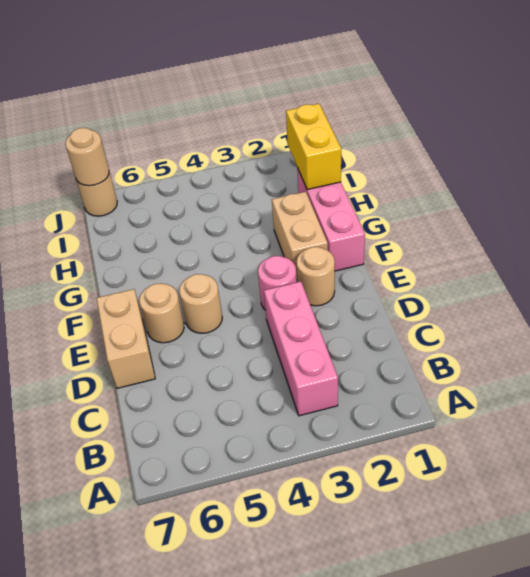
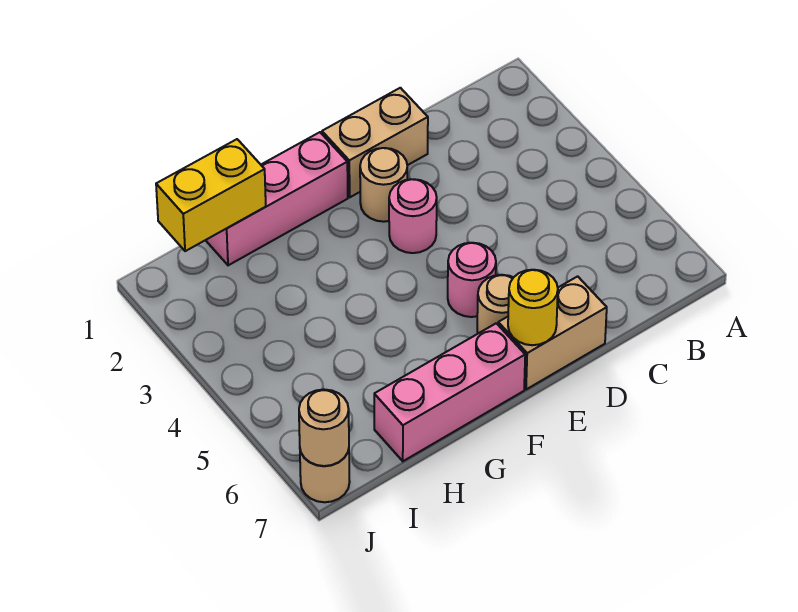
pink 1x3 brick [264,282,338,416] -> pink 1x3 brick moved to [374,323,525,461]
tan 1x1 round brick [179,274,222,333] -> pink 1x1 round brick [448,243,496,317]
none -> yellow 1x1 round brick [508,270,558,345]
tan 1x2 brick [272,192,328,279] -> tan 1x2 brick moved to [322,88,428,197]

